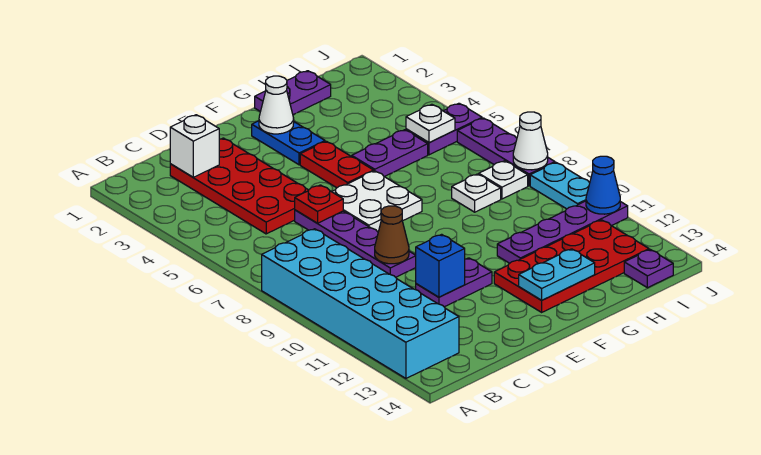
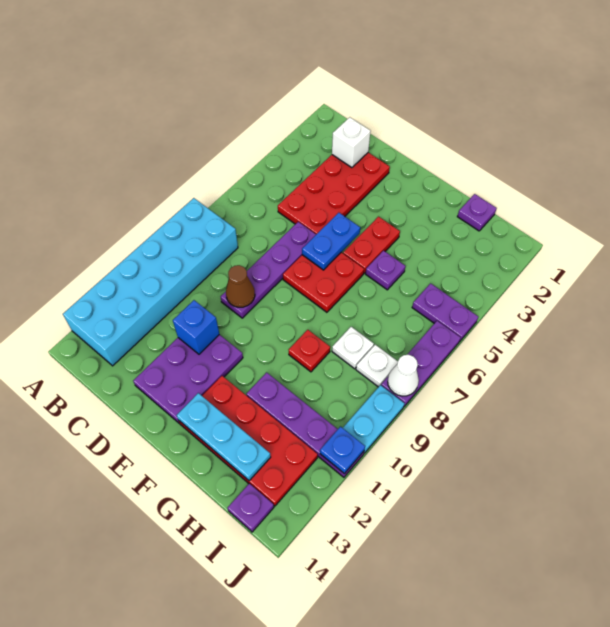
red 1x1 plate [295,185,343,223] -> red 1x1 plate moved to [289,330,330,372]
purple 1x2 plate [416,258,492,307] -> purple 2x3 plate [133,335,243,423]
white 2x2 plate [332,171,422,232] -> red 2x2 plate [283,252,364,312]
blue 1x2 plate [252,121,325,165] -> blue 1x2 plate moved to [302,213,360,270]
white 1x1 cone [259,76,294,134] -> none
cyan 1x2 plate [519,249,595,300] -> cyan 1x3 plate [177,393,271,481]
purple 1x2 plate [255,71,331,115] -> purple 1x1 plate [457,194,497,231]
purple 1x2 plate [352,130,428,177] -> purple 1x1 plate [366,251,405,290]
white 1x1 plate [406,104,455,142] -> none
blue 1x1 cone [586,156,620,214] -> blue 1x1 plate [320,427,365,473]

